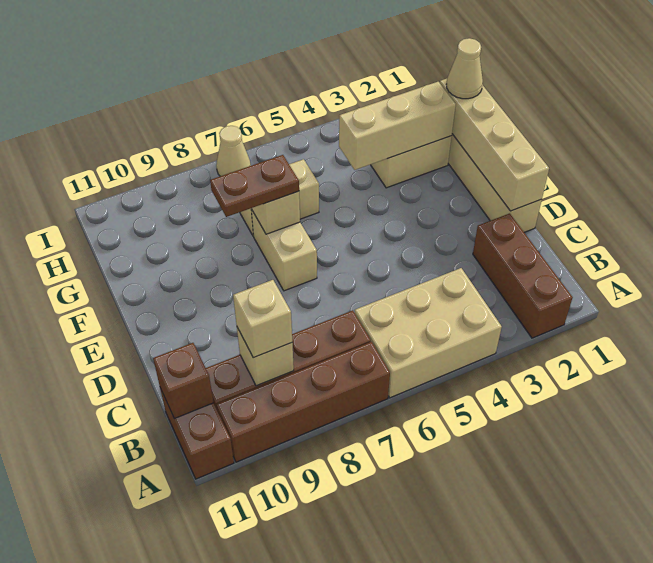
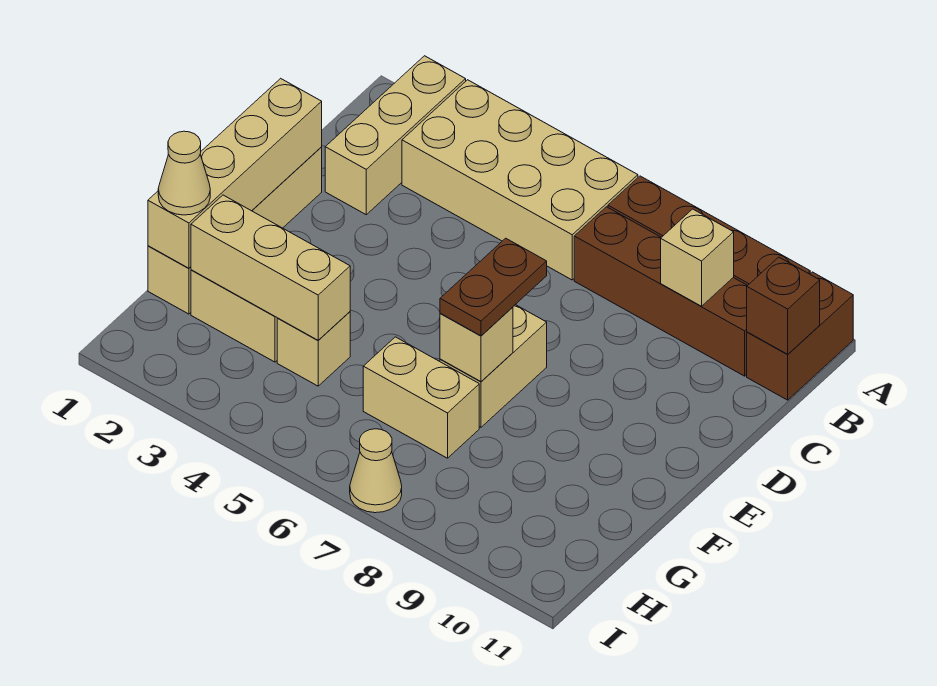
brown 1x3 brick [473,213,573,338] -> tan 1x3 brick [325,56,466,215]
tan 2x3 brick [355,268,502,398] -> tan 2x4 brick [402,80,638,280]
tan 1x1 brick [233,280,292,358] -> tan 1x1 brick moved to [277,312,350,386]
brown 1x2 plate [210,155,299,217] -> brown 1x2 plate turned to [440,238,547,336]

